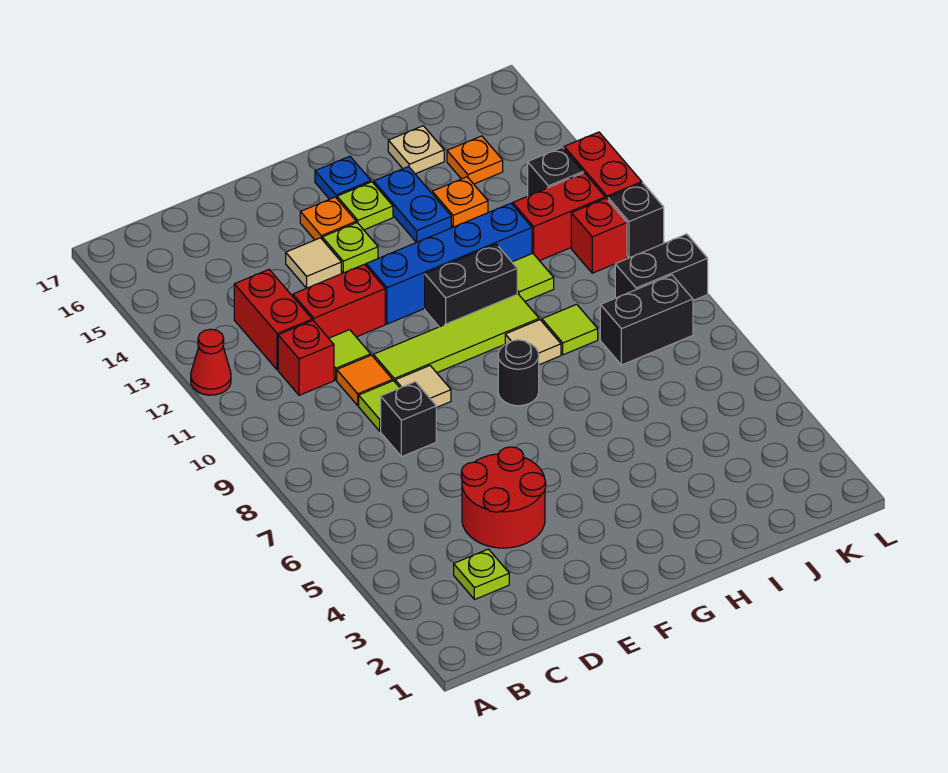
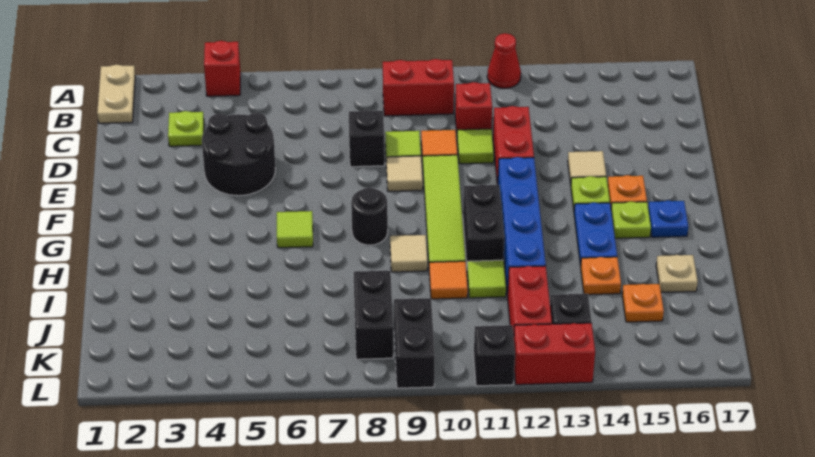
none -> tan 1x2 plate [97,65,135,123]
red 1x2 brick [234,270,312,370] -> red 1x2 brick moved to [383,59,454,116]
red 2x2 round brick [461,447,546,548] -> black 2x2 round brick [202,113,276,196]
blue 1x2 plate [374,167,451,242] -> blue 1x2 plate turned to [574,203,617,266]
lime 1x1 tile [542,304,598,355] -> lime 1x1 tile moved to [277,211,313,248]
none -> orange 1x1 tile [429,261,468,299]
red 1x1 brick [571,198,627,273] -> red 1x1 brick moved to [204,41,241,96]

